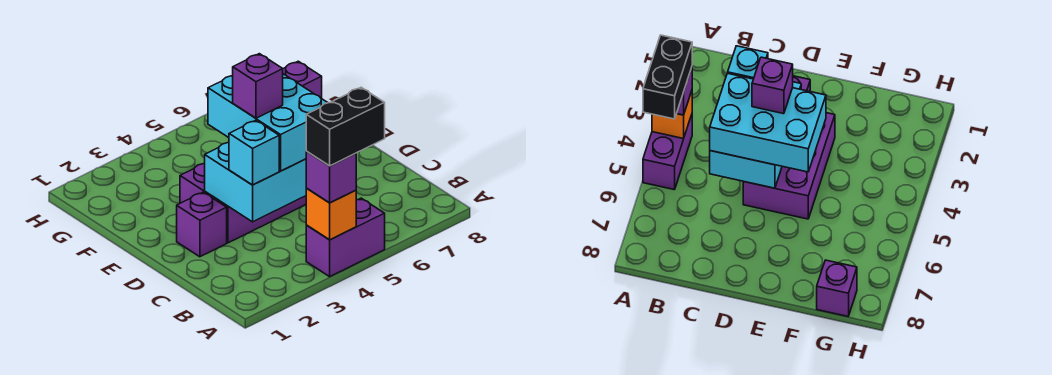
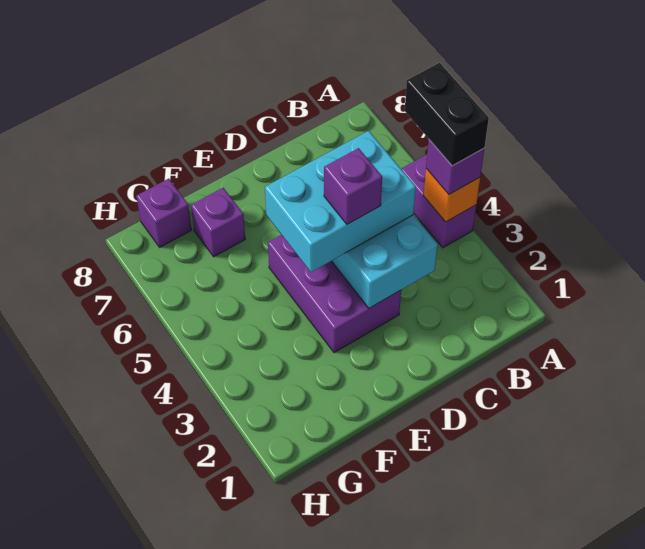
cyan 1x1 brick [229,120,279,185] -> none
purple 1x1 brick [177,192,227,257] -> purple 1x1 brick moved to [191,188,245,257]

